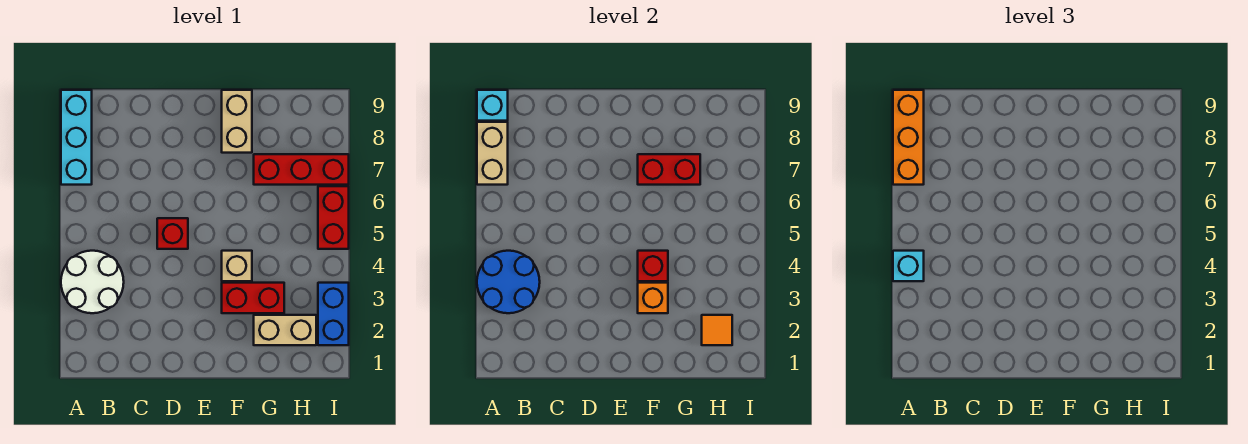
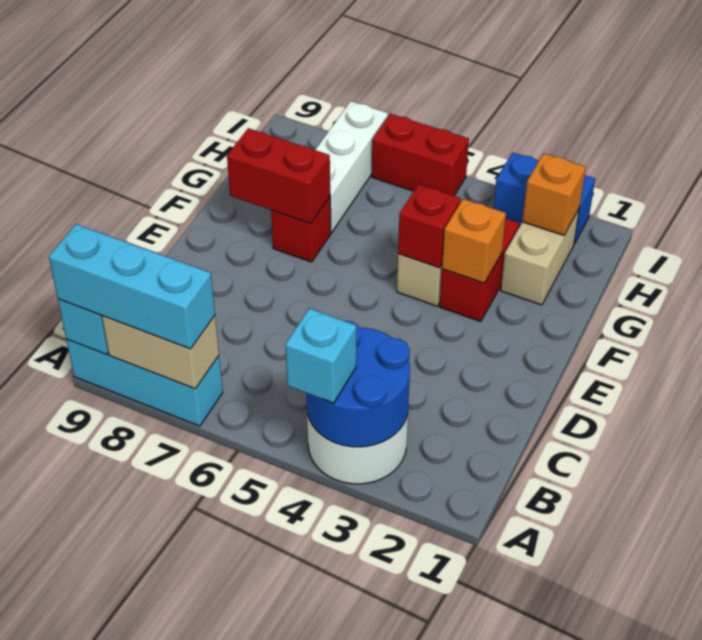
orange 1x3 brick [893,90,924,185] -> cyan 1x3 brick [49,224,215,349]
red 1x1 brick [157,218,188,249] -> red 1x1 brick moved to [271,197,331,262]
red 1x2 brick [638,154,700,185] -> red 1x2 brick turned to [227,128,330,224]
tan 1x2 brick [222,90,252,153] -> none
red 1x3 brick [254,154,349,185] -> white 1x3 brick [315,101,388,233]
orange 1x1 tile [702,315,732,345] -> orange 1x1 brick [522,153,586,235]

